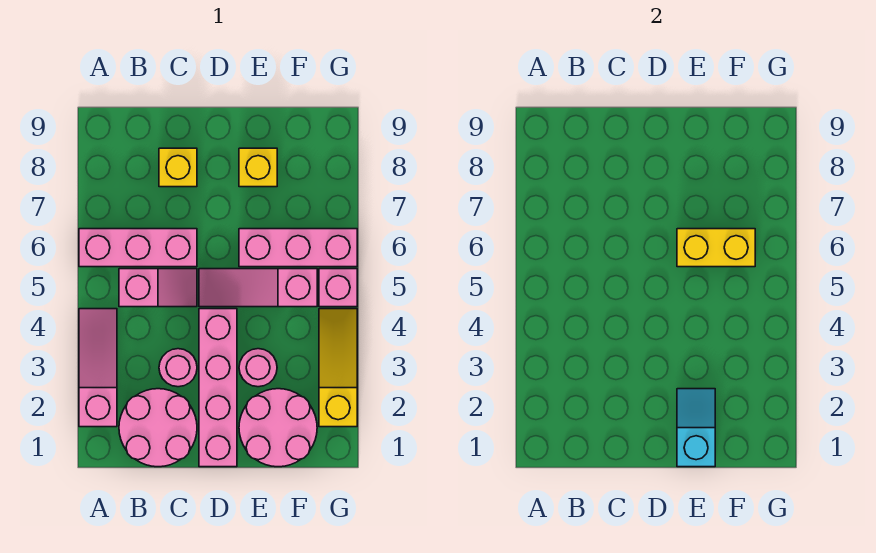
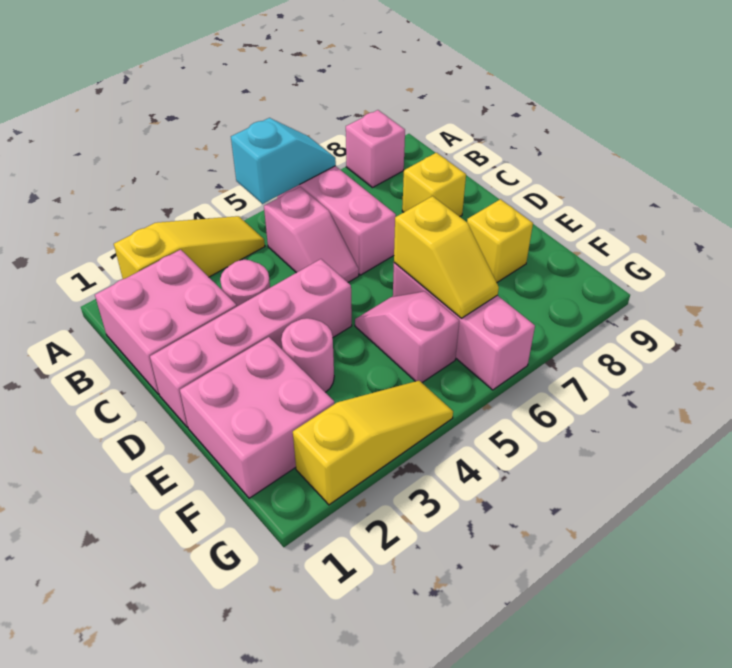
pink 1x3 slope [79,309,117,427] -> yellow 1x3 slope [114,216,265,279]
pink 2x2 round brick [119,389,197,467] -> pink 2x2 brick [95,250,237,394]
pink 1x3 slope [199,269,317,307] -> pink 1x2 slope [355,291,459,382]
pink 2x2 round brick [239,389,317,467] -> pink 2x2 brick [180,337,334,498]
cyan 1x2 slope [677,389,715,467] -> cyan 1x2 slope moved to [231,118,336,204]
yellow 1x2 brick [677,229,755,267] -> yellow 1x2 slope [394,196,499,318]
pink 1x1 brick [319,269,357,307] -> pink 1x1 brick moved to [346,110,405,188]

